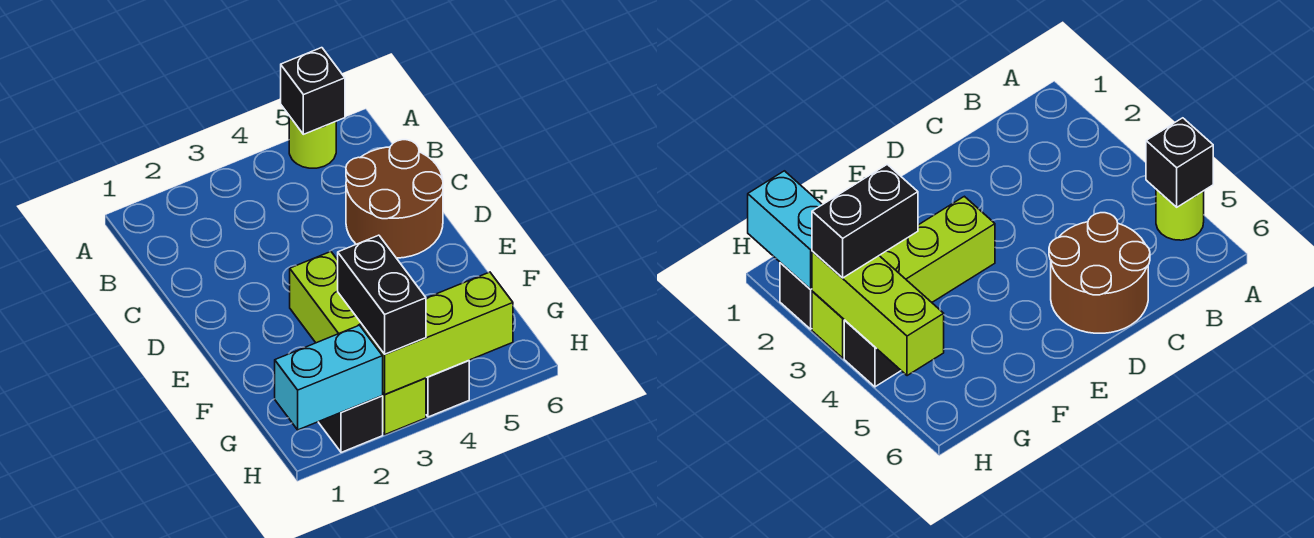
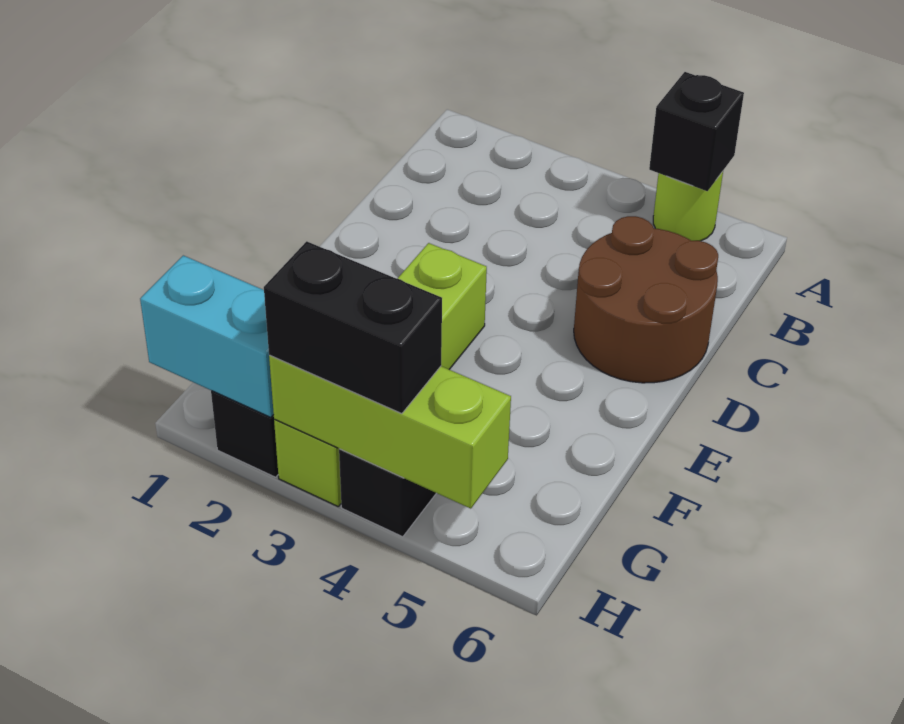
black 1x2 brick [338,235,426,354] -> black 1x2 brick turned to [264,241,442,414]

